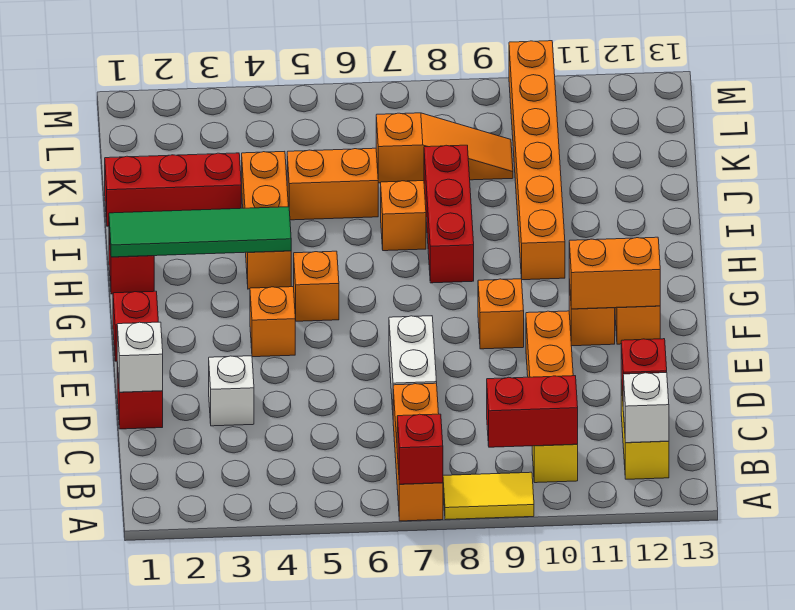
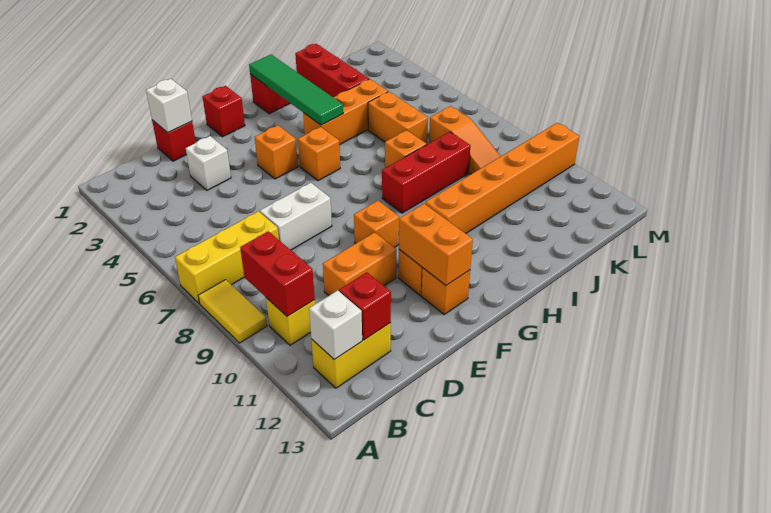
orange 1x3 brick [393,383,443,521] -> yellow 1x3 brick [175,211,279,303]
red 1x1 brick [397,414,443,484] -> none

